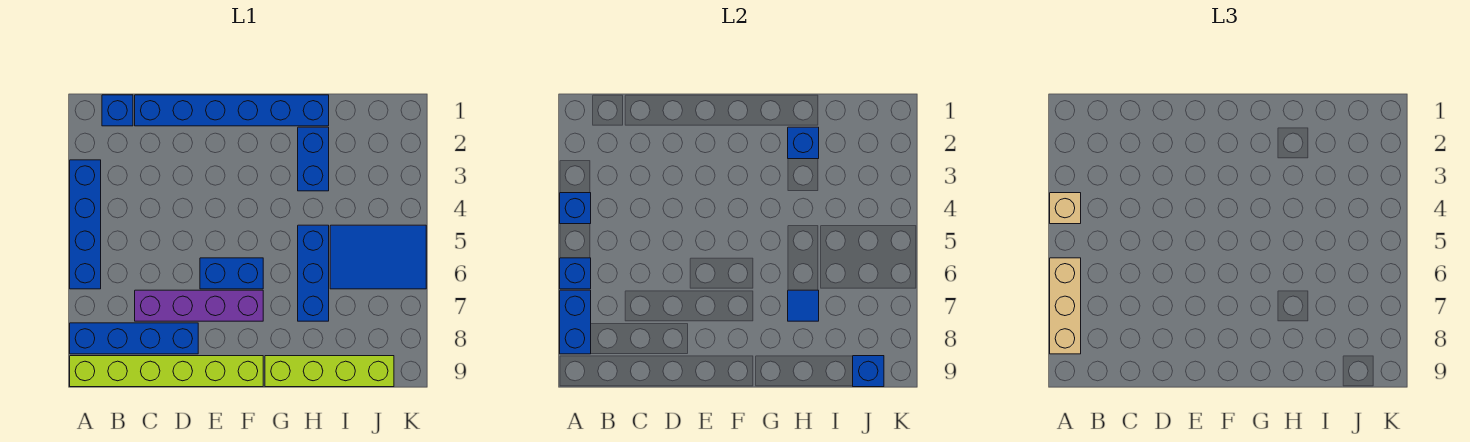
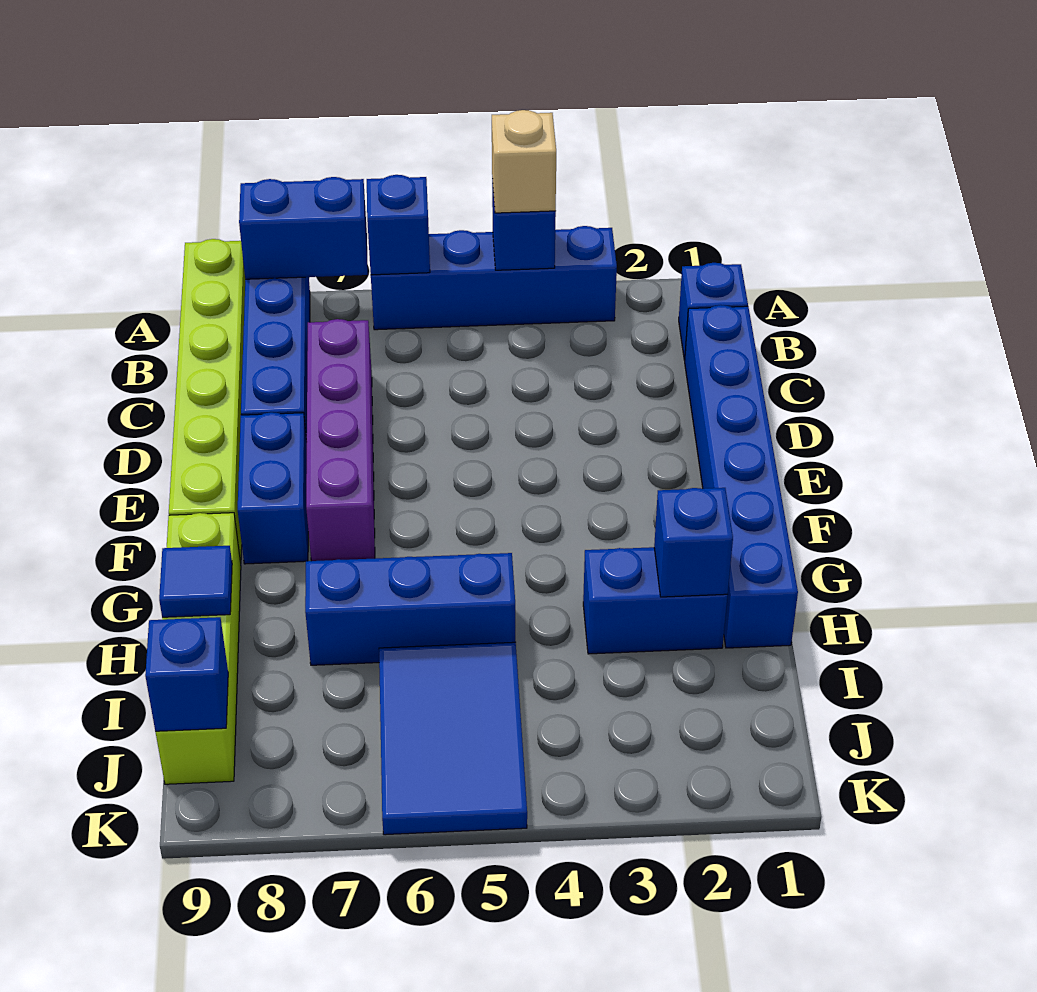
tan 1x3 brick [1050,258,1081,354] -> none
blue 1x2 brick [200,258,263,289] -> blue 1x2 brick moved to [238,412,308,564]
blue 1x1 tile [788,290,819,321] -> blue 1x1 tile moved to [159,546,232,617]

